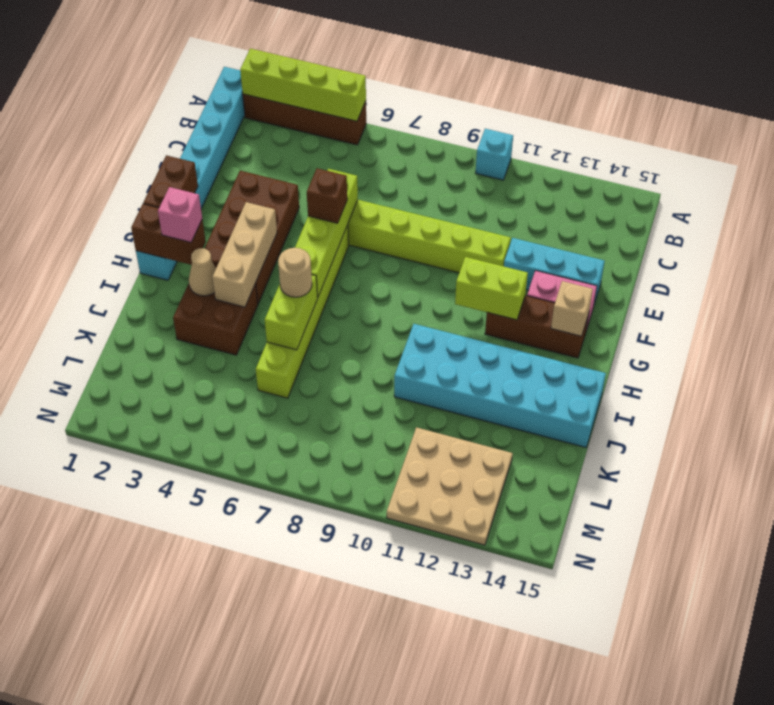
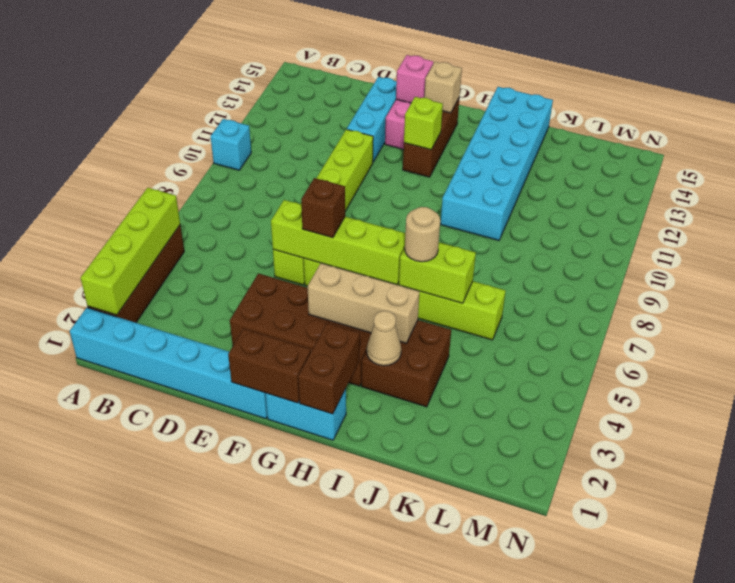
lime 1x2 brick [455,257,528,320] -> lime 1x1 brick [404,97,443,150]
pink 1x1 brick [158,187,202,242] -> pink 1x1 brick moved to [396,55,433,103]
tan 3x3 plate [387,427,513,545] -> none

